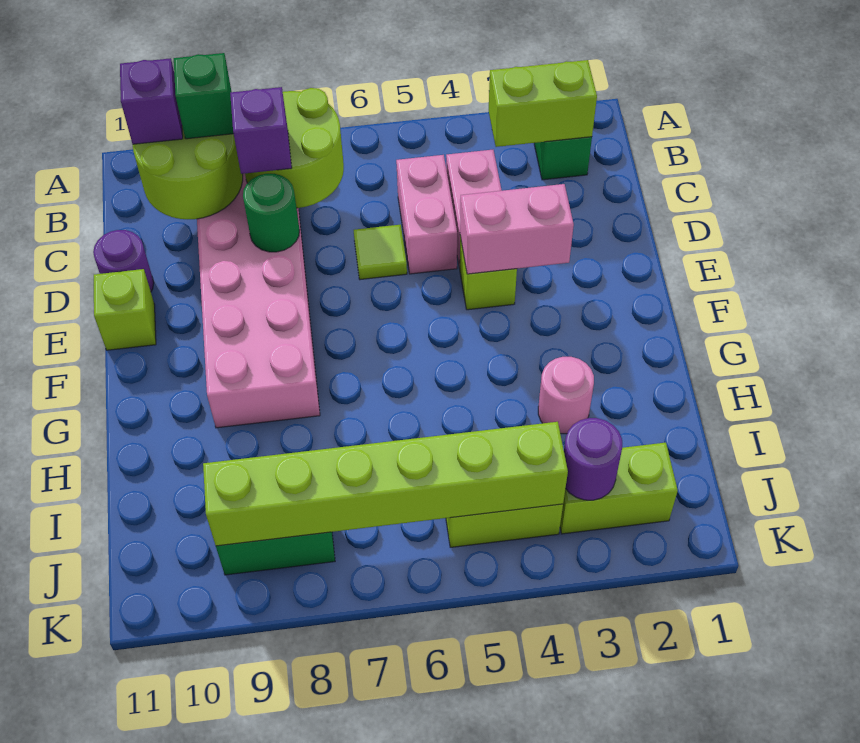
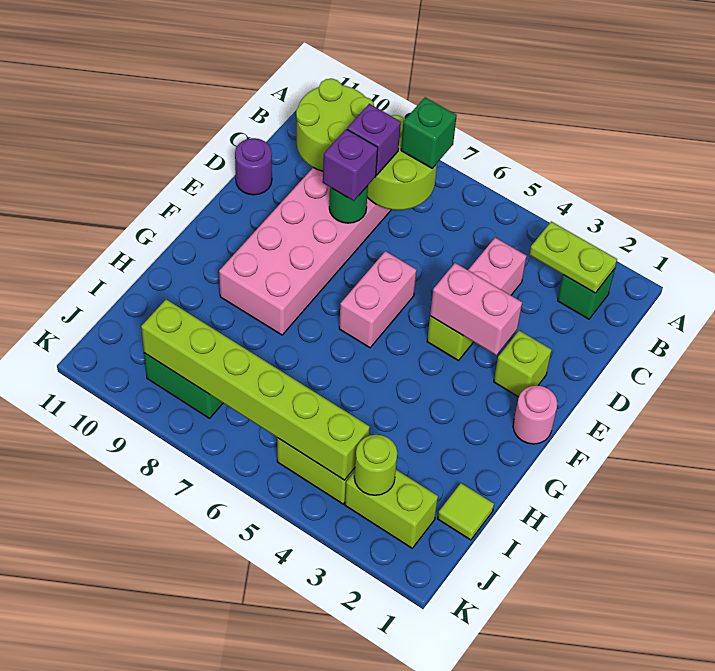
lime 1x2 brick [489,60,597,147] -> lime 1x2 plate [529,221,617,293]
green 1x1 brick [174,53,233,139] -> green 1x1 brick moved to [401,97,457,168]
purple 1x1 brick [120,58,183,144] -> purple 1x1 brick moved to [323,129,378,201]
pink 1x2 brick [396,155,457,274] -> pink 1x2 brick moved to [339,251,417,348]
lime 1x1 tile [354,225,407,280] -> lime 1x1 tile moved to [438,483,494,540]
lime 1x1 brick [94,269,156,350] -> lime 1x1 brick moved to [494,330,552,397]
pink 1x1 round brick [538,357,594,434] -> pink 1x1 round brick moved to [513,386,557,444]
purple 1x1 round brick [564,418,622,500] -> lime 1x1 round brick [354,435,397,495]

